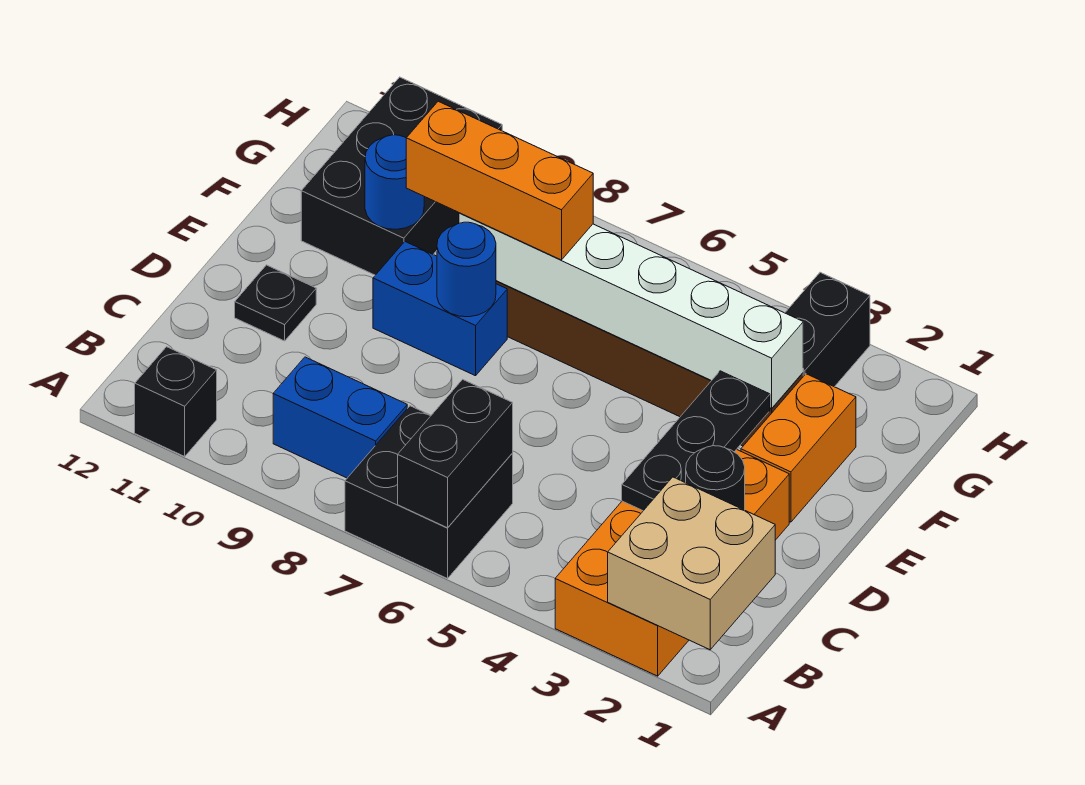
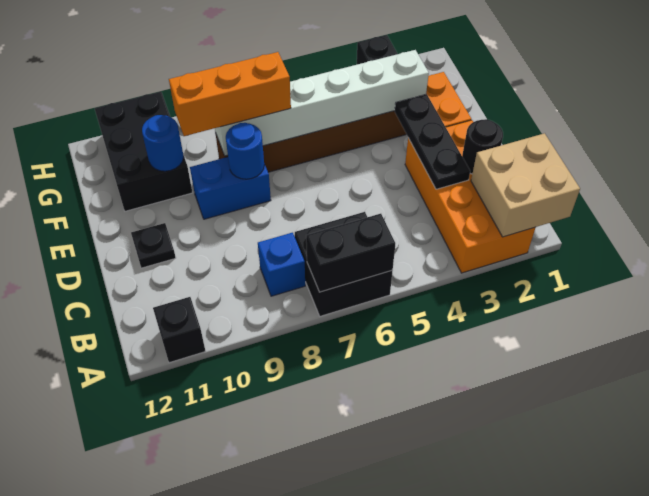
black 1x2 brick [398,379,513,528] -> black 1x2 brick turned to [306,214,395,292]
blue 1x2 brick [273,357,407,478] -> blue 1x1 brick [258,233,305,296]

